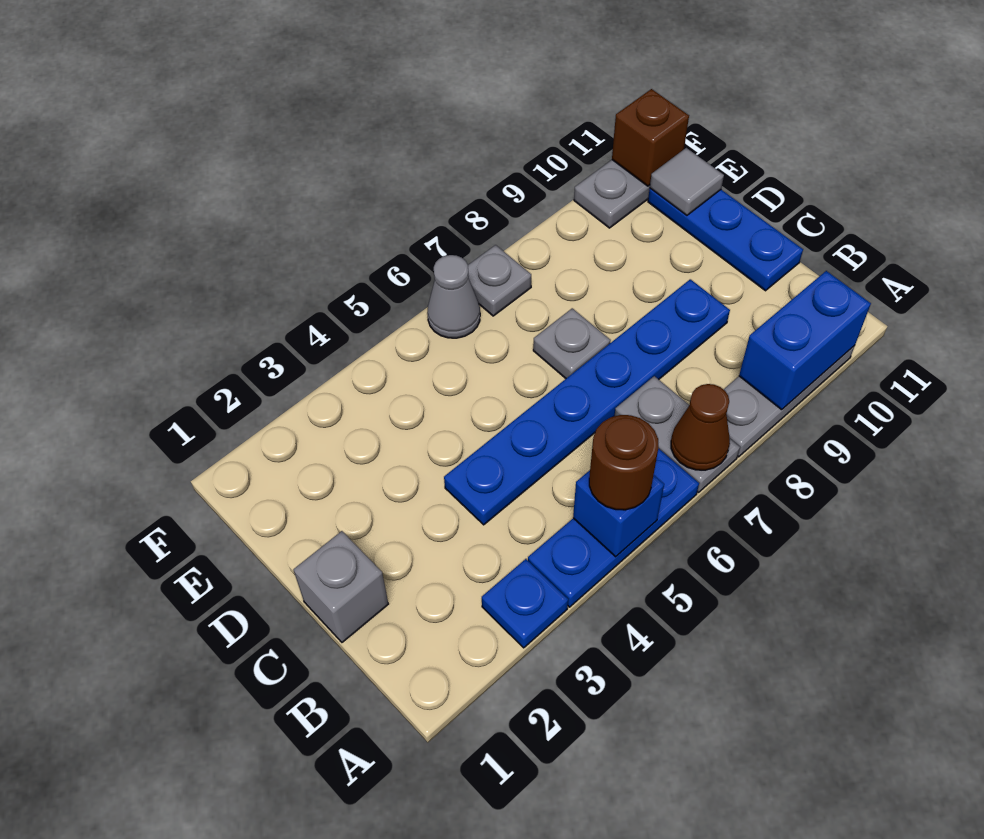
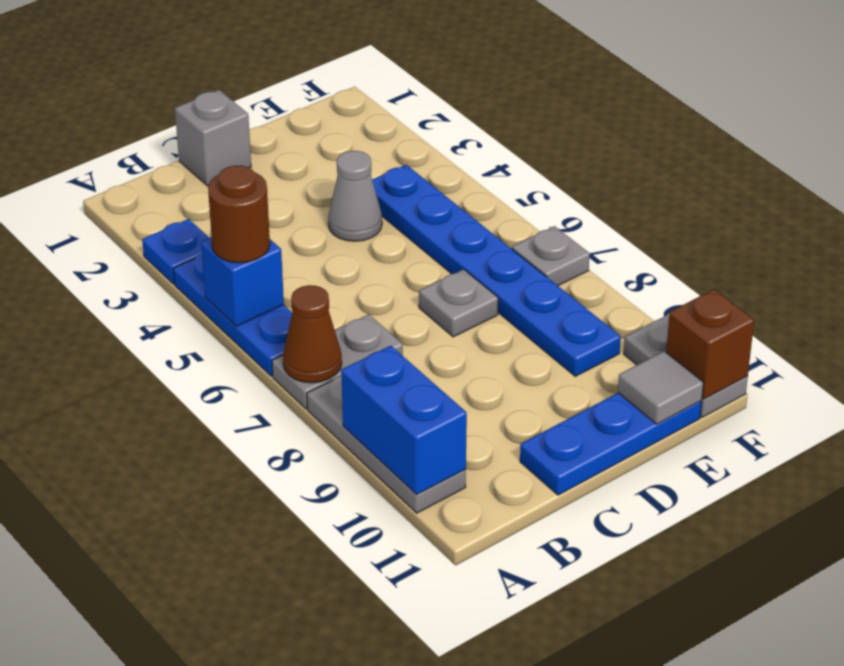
blue 1x6 plate [444,279,730,525] -> blue 1x6 plate moved to [372,165,621,376]
grey 1x1 cone [427,255,480,338] -> grey 1x1 cone moved to [328,151,382,241]

